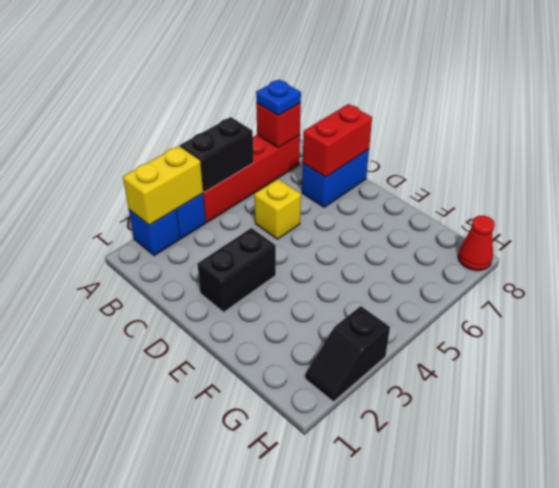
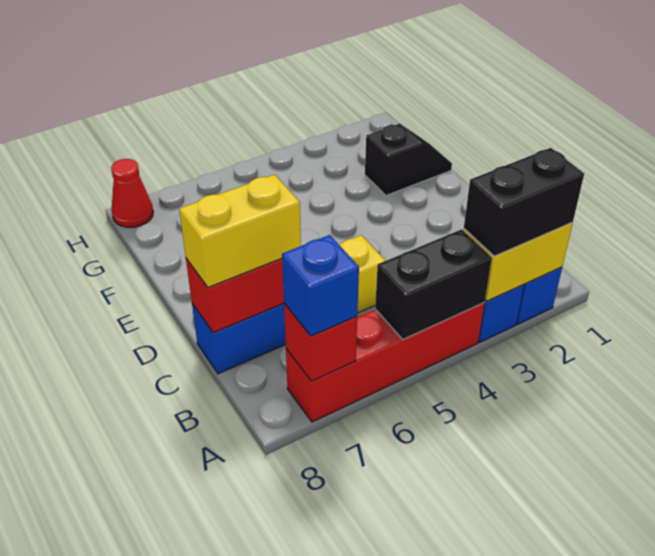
blue 1x1 plate [256,80,301,115] -> blue 1x1 brick [282,235,359,336]
none -> yellow 1x2 brick [179,175,301,287]
black 1x2 brick [197,228,276,312] -> black 1x2 brick moved to [464,148,584,256]
black 1x2 slope [305,306,390,402] -> black 1x2 slope moved to [365,124,452,195]

